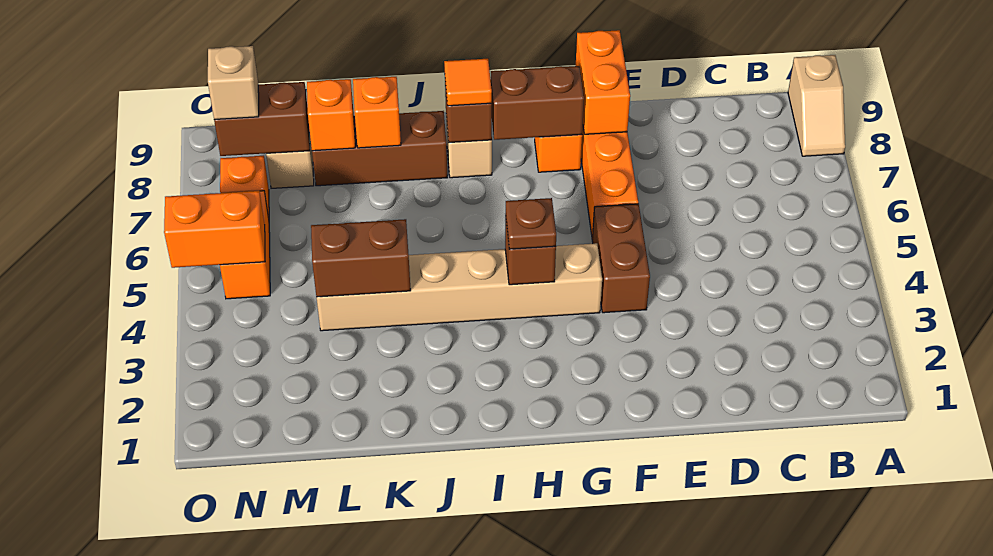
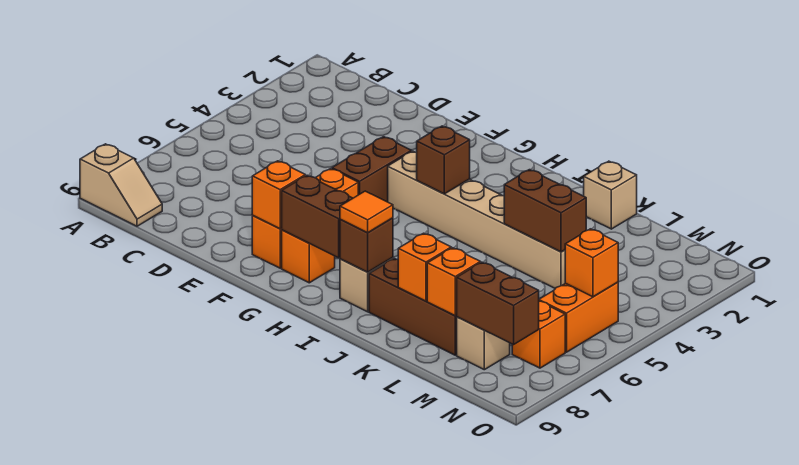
tan 1x2 slope [788,55,845,156] -> tan 1x2 slope turned to [80,144,162,226]
orange 1x2 brick [576,30,630,134] -> orange 1x1 brick [252,161,305,229]
brown 1x1 plate [506,198,556,249] -> none
orange 1x2 brick [164,191,265,268] -> orange 1x1 brick [565,229,618,297]
tan 1x1 brick [208,46,259,120] -> tan 1x1 brick moved to [584,161,637,229]

